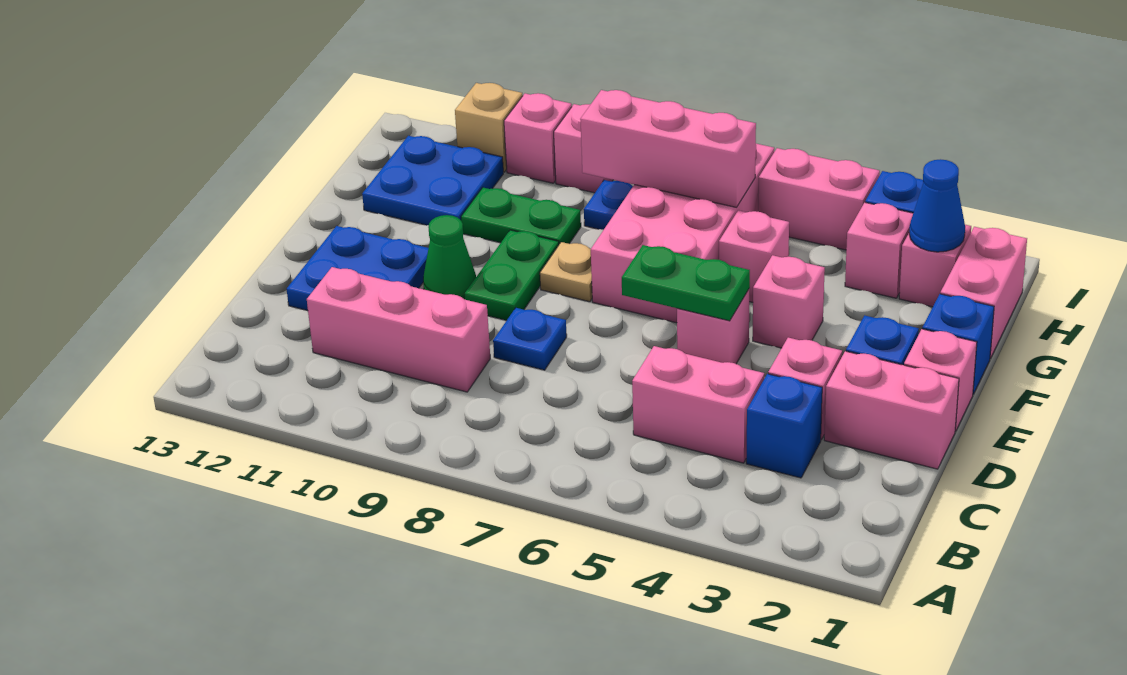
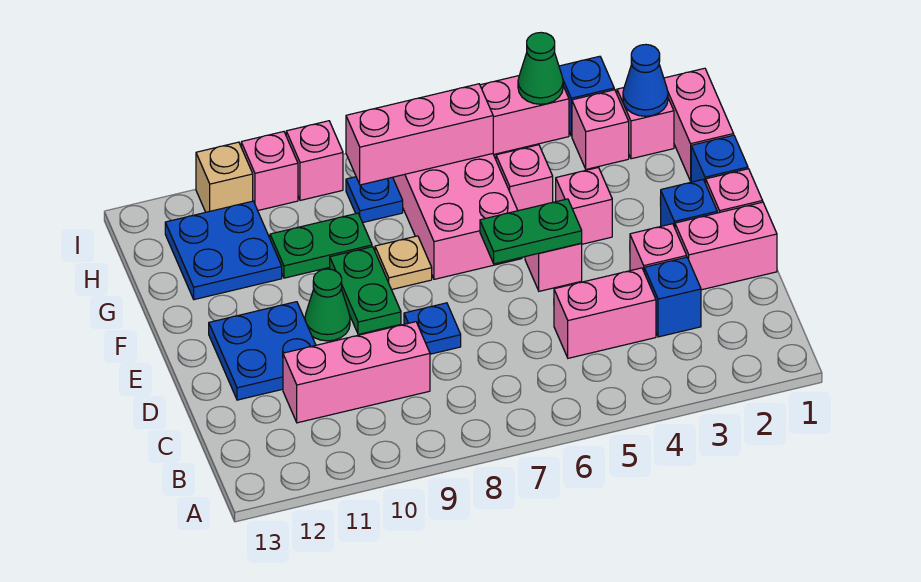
none -> green 1x1 cone [518,33,563,104]

